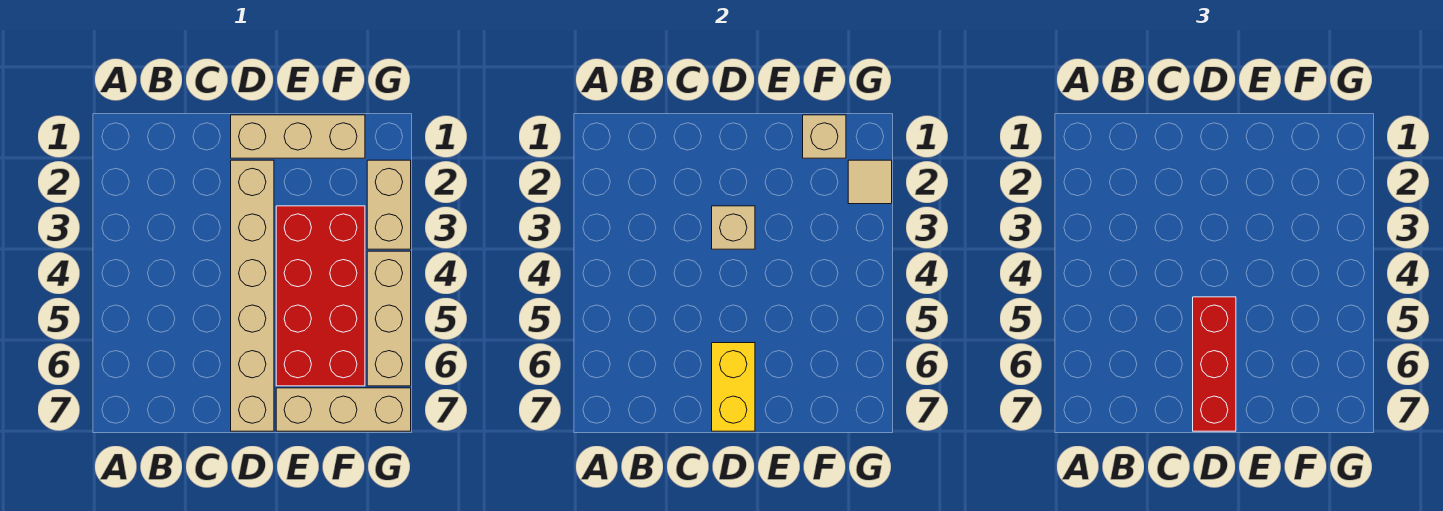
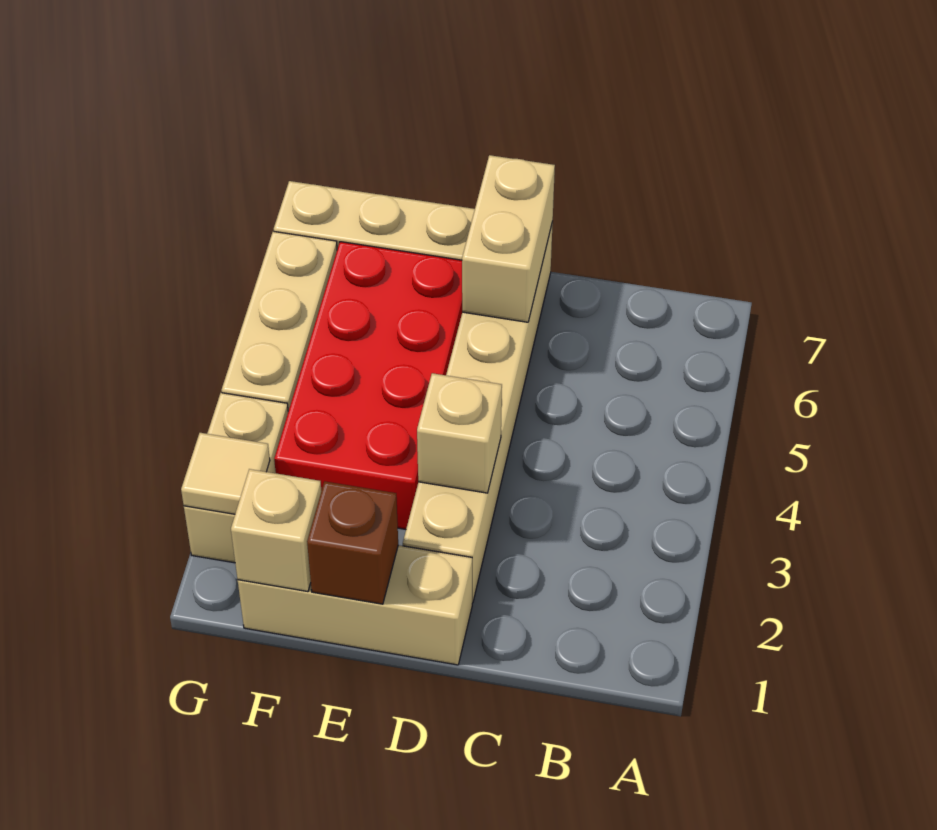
red 1x3 brick [1193,297,1236,431] -> none
yellow 1x2 brick [712,343,755,431] -> tan 1x2 brick [462,155,555,322]
none -> brown 1x1 brick [307,482,398,604]

